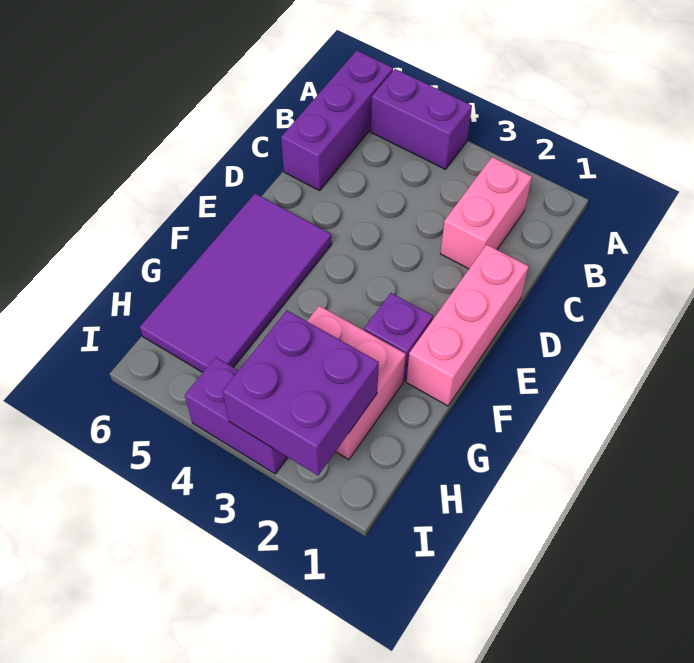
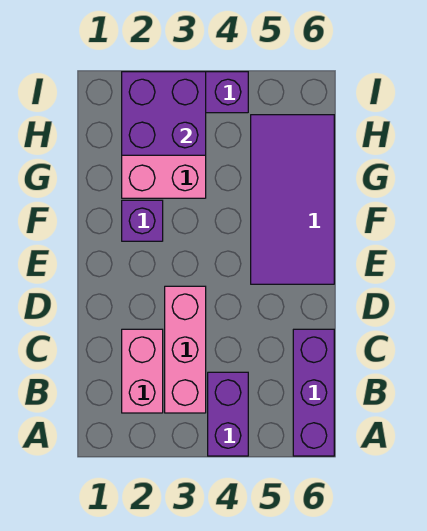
purple 1x2 brick [371,69,472,169] -> purple 1x2 brick turned to [208,372,248,456]
pink 1x3 brick [406,245,529,406] -> pink 1x3 brick moved to [165,286,206,413]

